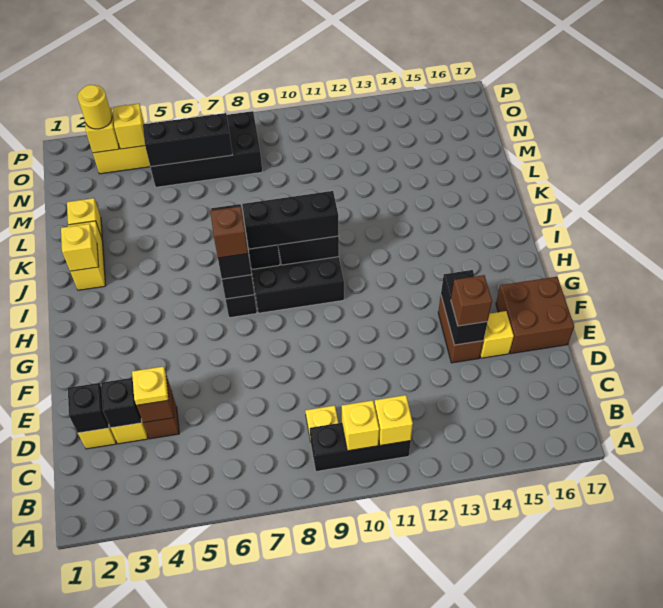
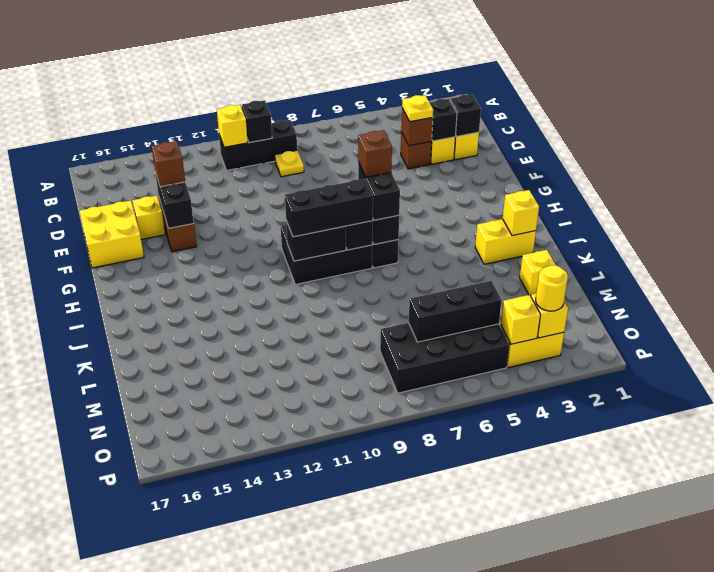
yellow 1x1 brick [342,400,379,451] -> black 1x1 brick [242,100,272,143]
brown 2x2 brick [496,277,574,354] -> yellow 2x2 brick [80,201,144,268]
yellow 1x2 brick [68,221,106,290] -> yellow 1x2 brick turned to [475,219,536,264]

